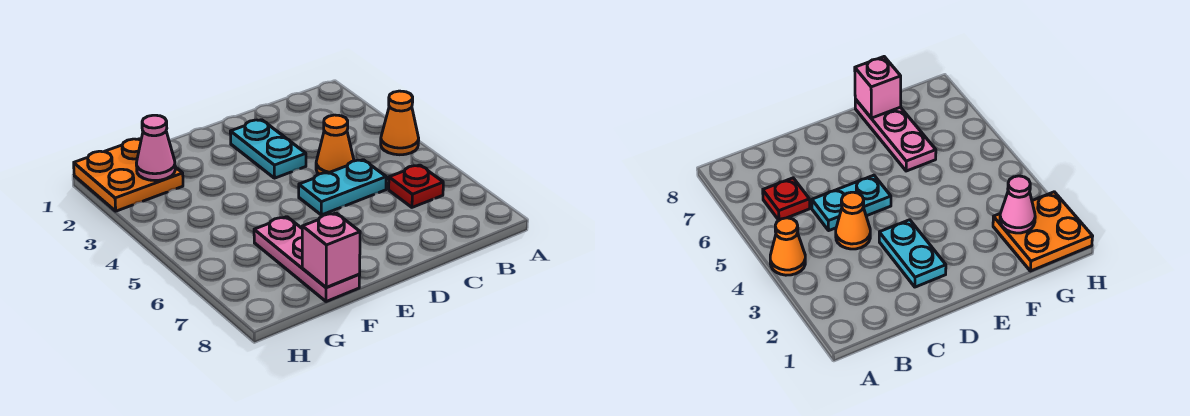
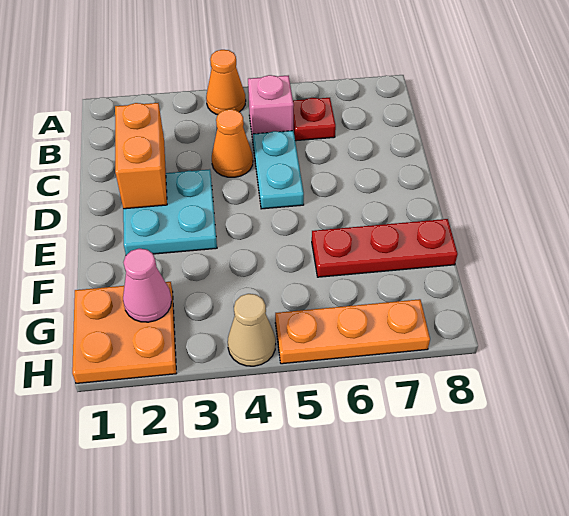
none -> orange 1x2 brick [115,103,167,209]
cyan 1x2 plate [230,120,306,178] -> cyan 2x2 plate [123,169,217,255]
pink 1x3 plate [254,217,360,302] -> red 1x3 plate [312,219,458,277]
pink 1x1 brick [302,213,360,287] -> pink 1x1 brick moved to [248,75,294,140]
none -> tan 1x1 cone [228,294,276,366]
none -> orange 1x3 plate [275,299,430,364]

